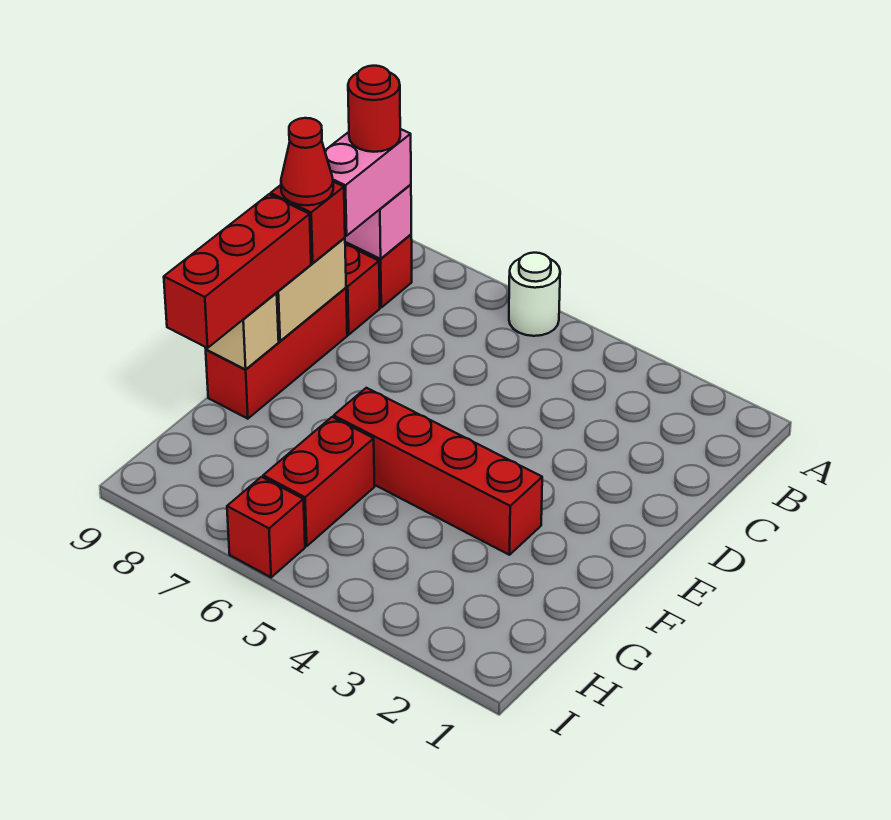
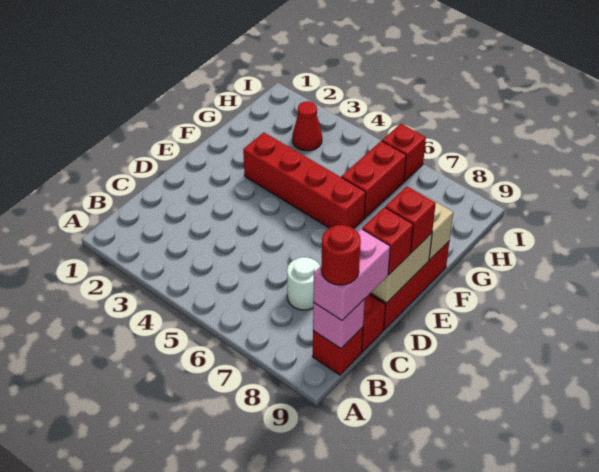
white 1x1 round brick [509,253,560,336] -> white 1x1 round brick moved to [287,257,320,310]
red 1x1 cone [281,118,333,205] -> red 1x1 cone moved to [292,101,322,151]
red 1x3 brick [164,194,311,348] -> red 1x1 brick [385,186,436,253]

